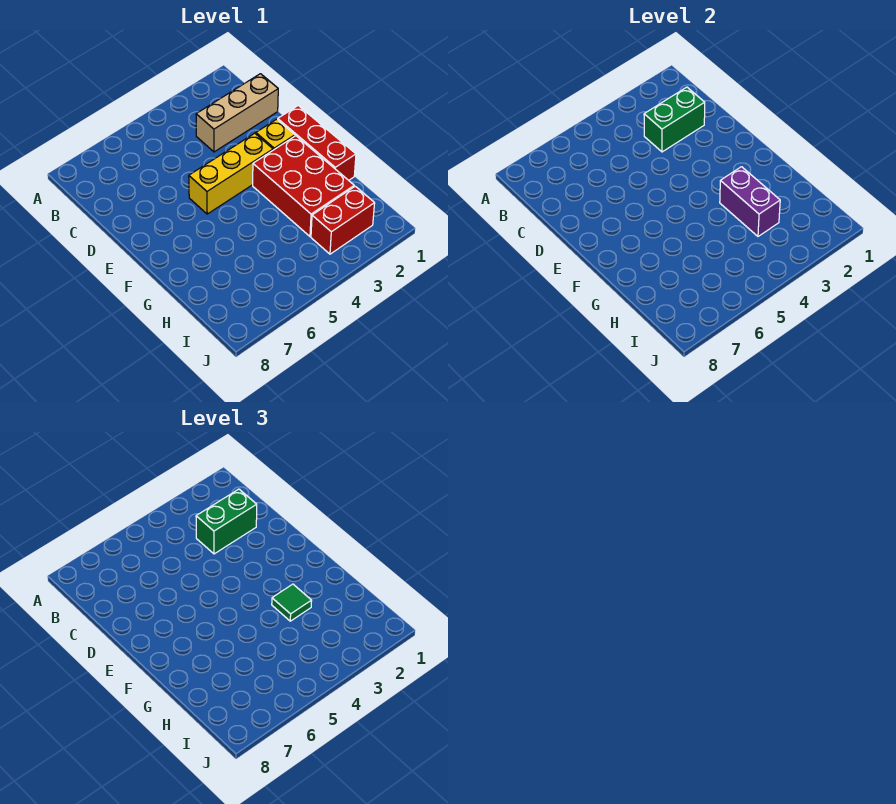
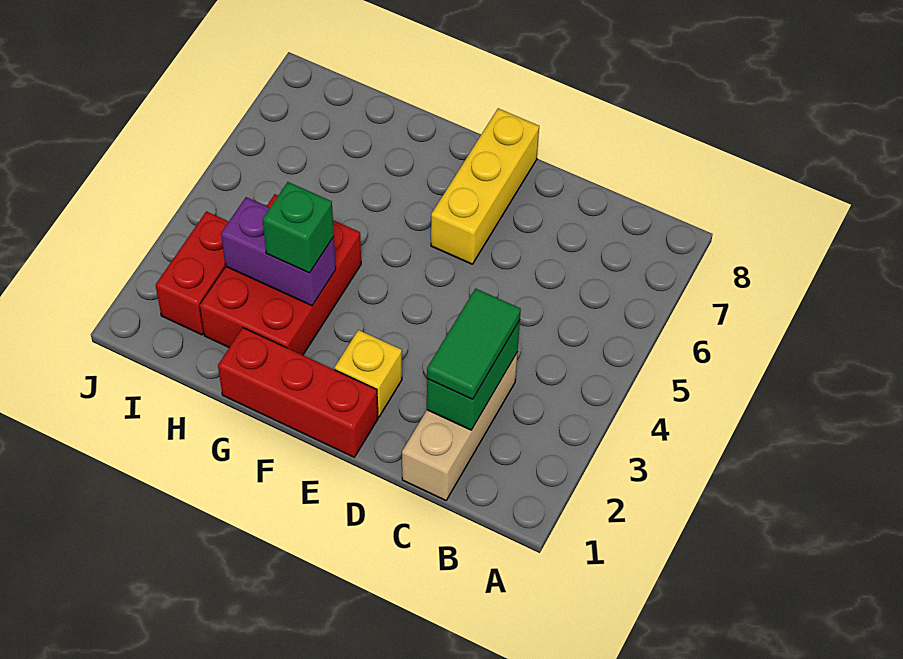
green 1x2 brick [196,489,257,554] -> green 1x2 tile [427,288,521,399]
yellow 1x3 brick [189,133,273,214] -> yellow 1x3 brick moved to [431,109,539,264]
red 2x3 brick [253,136,354,236] -> red 2x3 brick turned to [200,194,361,355]
green 1x1 tile [272,584,312,621] -> green 1x1 brick [263,182,334,273]

